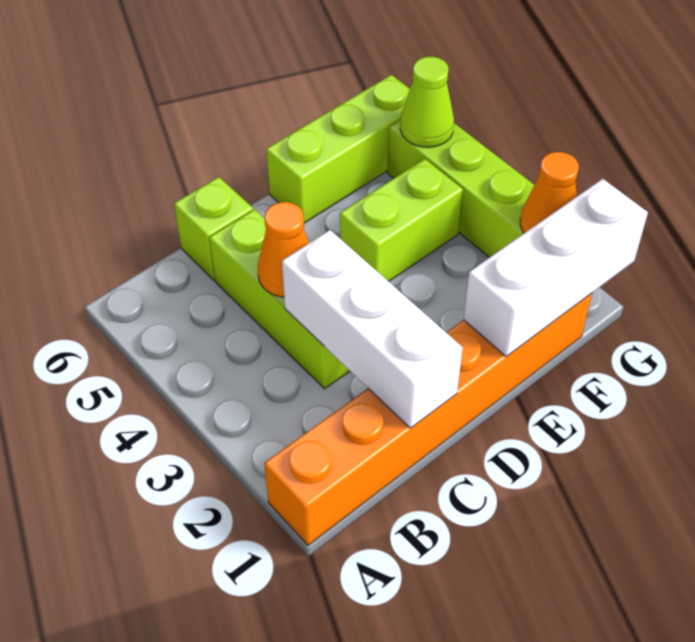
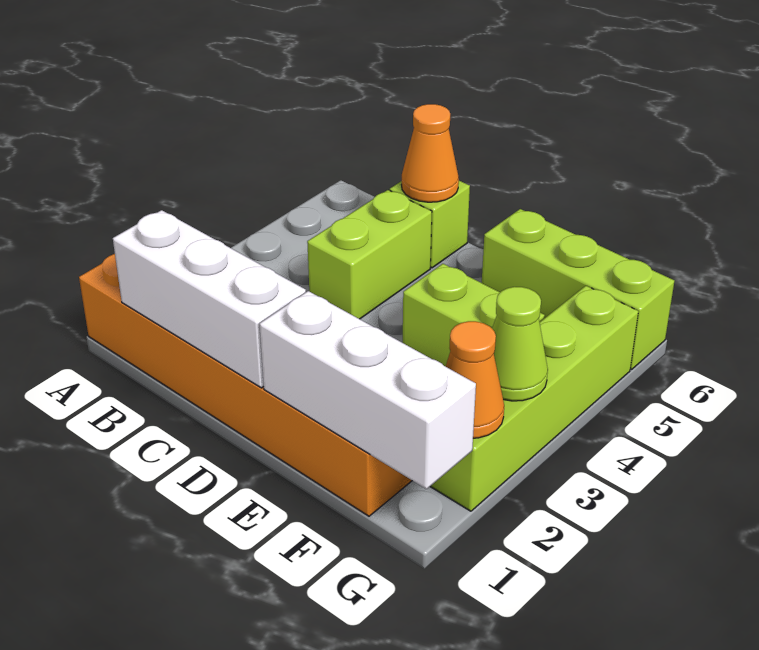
white 1x3 brick [282,230,463,428] -> white 1x3 brick turned to [113,210,306,388]
lime 1x3 brick [209,210,350,389] -> lime 1x2 brick [307,190,432,319]
orange 1x1 cone [257,202,309,297] -> orange 1x1 cone moved to [401,104,459,202]
lime 1x1 cone [400,57,454,147] -> lime 1x1 cone moved to [492,287,548,401]

